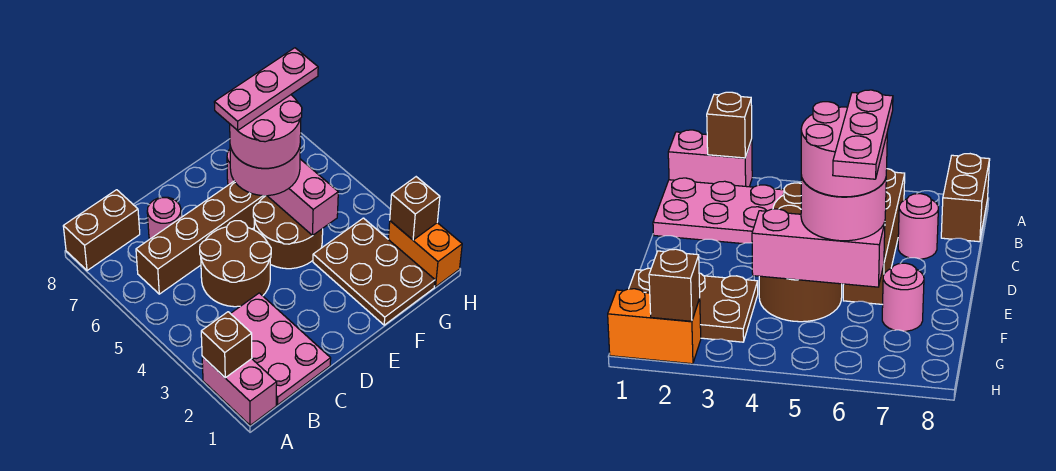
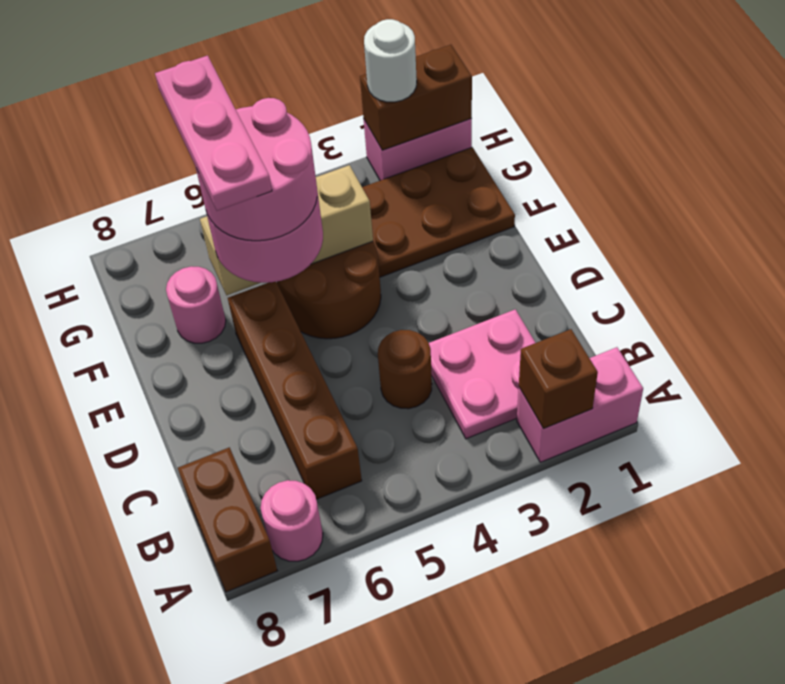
pink 2x3 plate [231,293,331,405] -> pink 2x2 plate [429,309,535,439]
brown 2x2 round brick [200,221,271,307] -> brown 1x1 round brick [378,330,432,409]
pink 1x1 round brick [147,197,181,239] -> pink 1x1 round brick moved to [261,480,323,561]
pink 1x3 brick [268,159,338,235] -> tan 1x3 brick [200,165,373,295]
orange 1x2 brick [388,221,462,287] -> pink 1x2 brick [364,119,472,180]
brown 1x1 brick [390,177,440,240] -> brown 1x2 brick [360,45,472,150]
none -> white 1x1 round brick [364,19,417,102]

